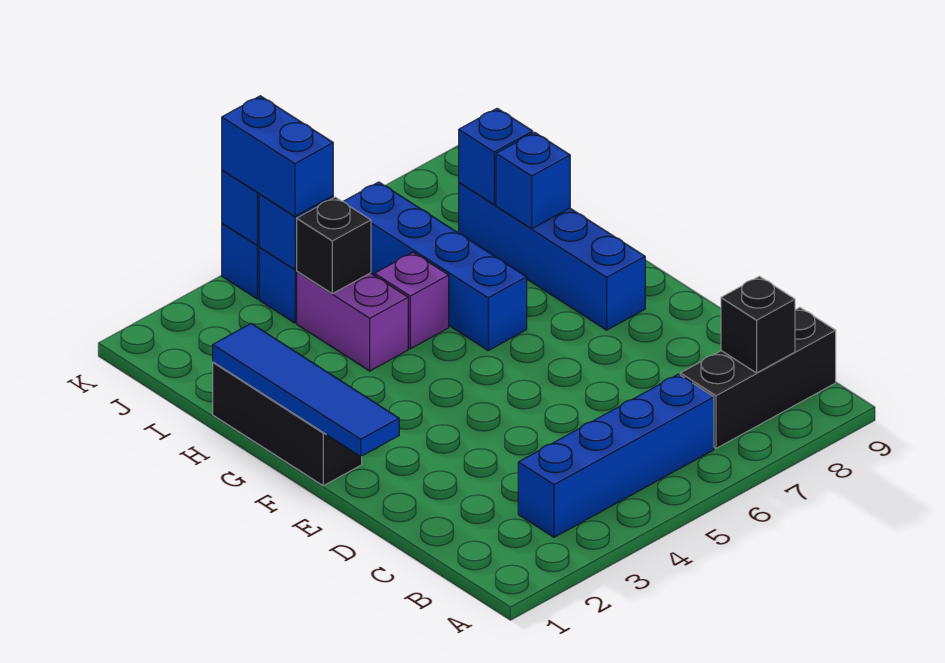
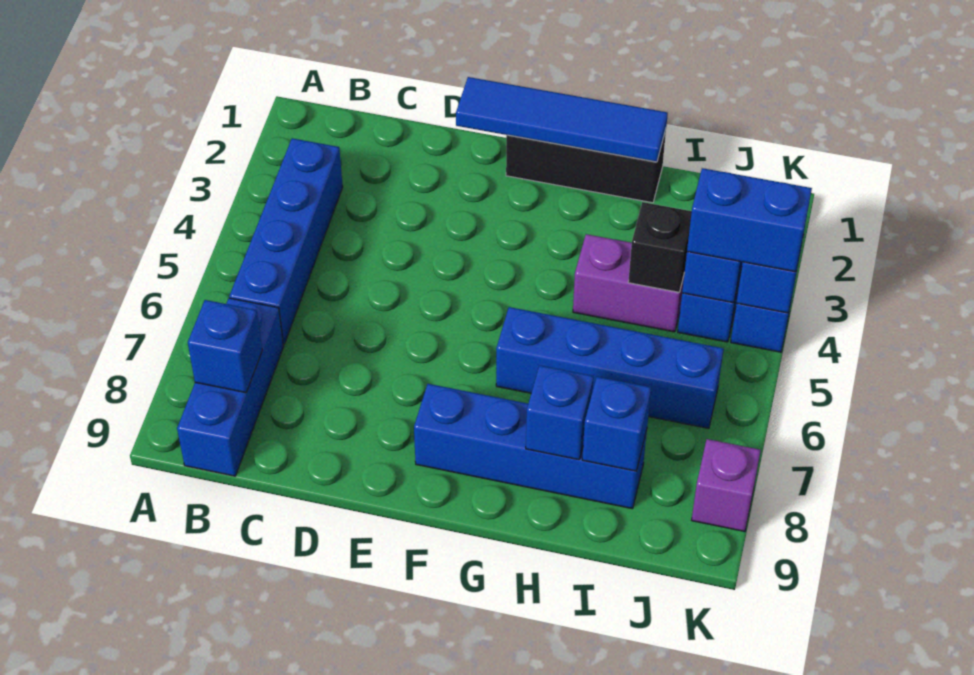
black 1x3 brick [680,308,836,448] -> blue 1x3 brick [177,298,284,476]
black 1x1 brick [721,276,795,373] -> blue 1x1 brick [188,300,262,393]
purple 1x1 brick [375,252,449,349] -> purple 1x1 brick moved to [692,439,761,531]

